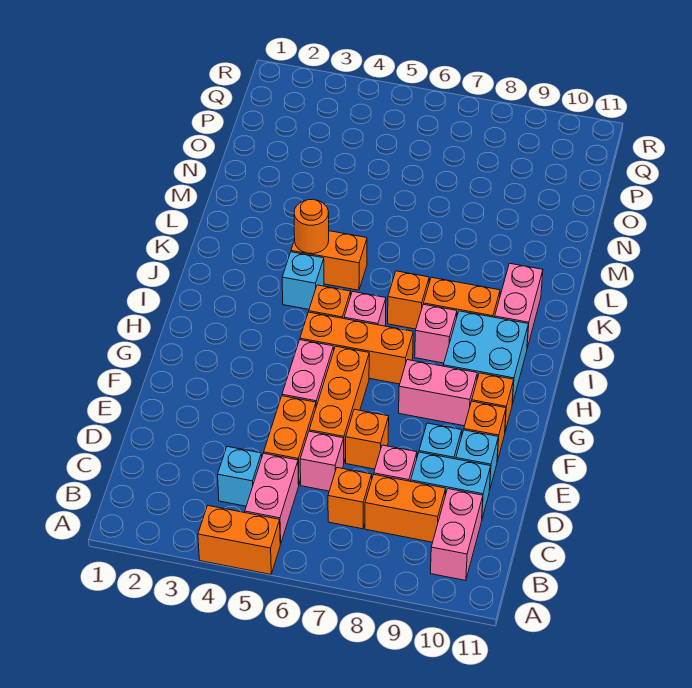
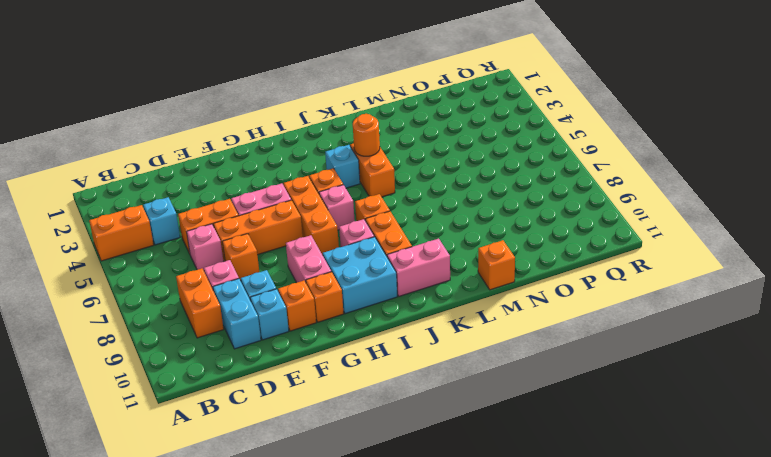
orange 1x2 brick [198,506,280,575] -> orange 1x2 brick turned to [89,205,154,261]
pink 1x2 brick [245,453,299,544] -> none
pink 1x2 brick [430,489,483,581] -> none
orange 1x1 brick [328,468,372,529] -> orange 1x1 brick moved to [478,240,515,290]

